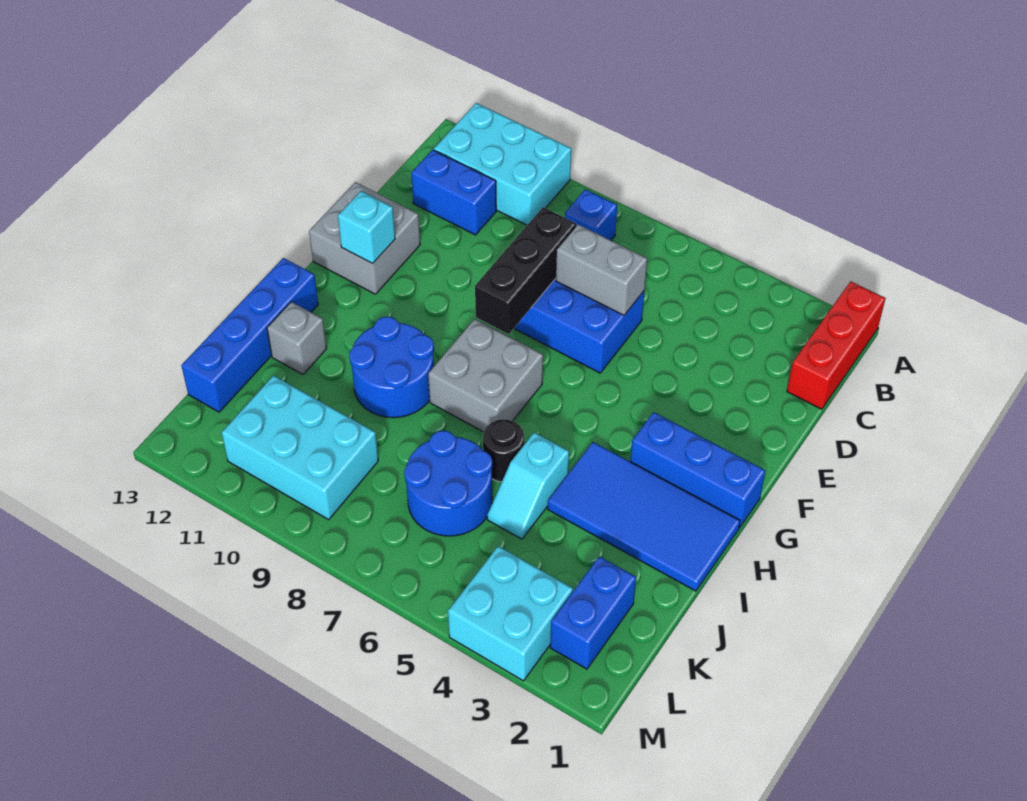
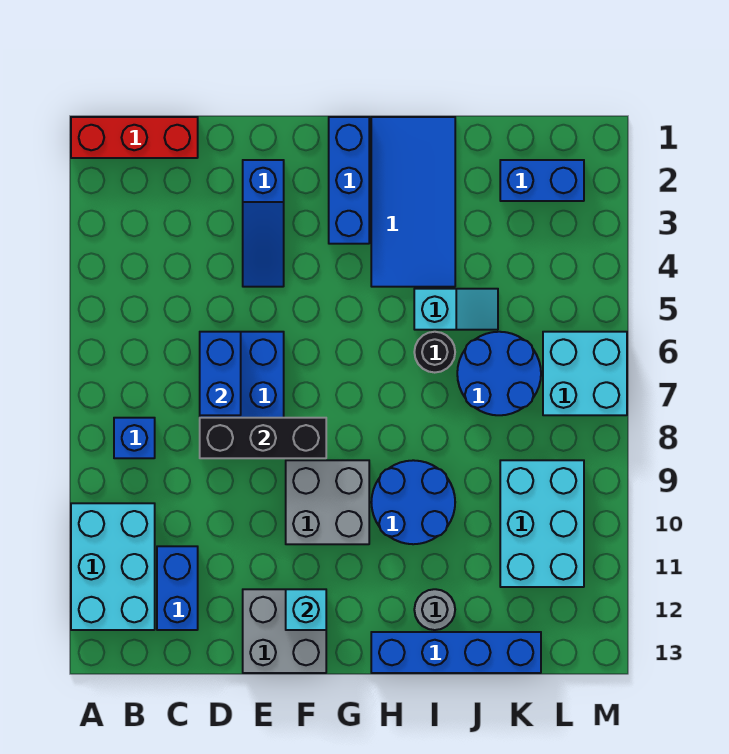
grey 1x2 brick [556,224,647,315] -> blue 1x2 brick [200,332,241,415]
none -> blue 1x3 slope [243,160,284,287]
grey 2x2 brick [428,319,543,432] -> grey 2x2 brick moved to [286,460,369,544]
grey 1x1 brick [267,302,327,374] -> grey 1x1 round brick [414,589,455,630]
cyan 2x2 brick [448,546,573,681] -> cyan 2x2 brick moved to [543,332,627,415]

